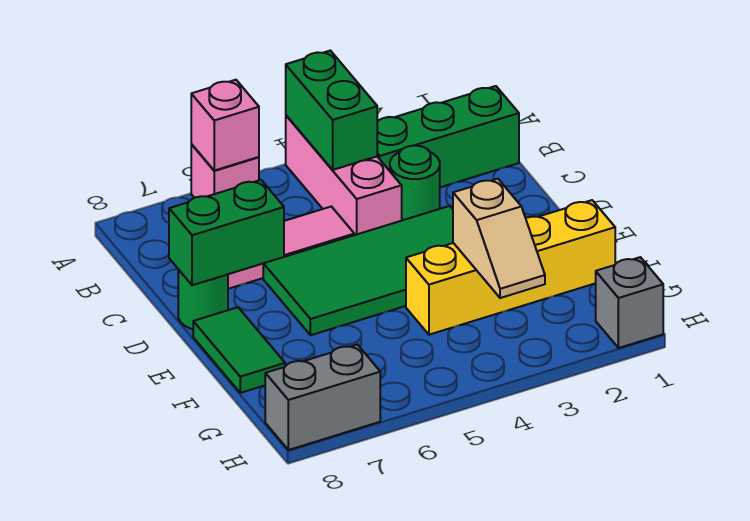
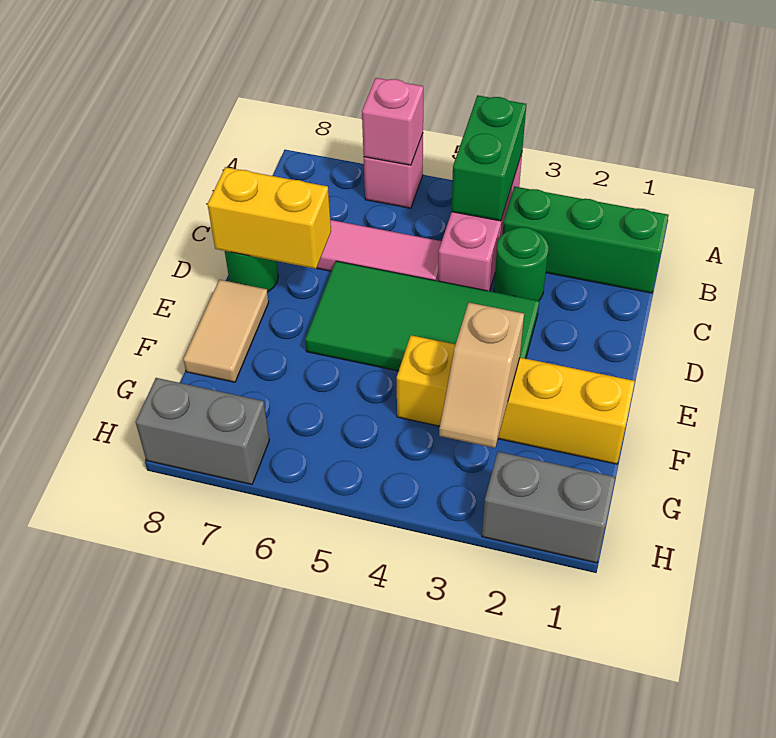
green 1x2 brick [169,180,284,285] -> yellow 1x2 brick [207,167,331,269]
green 1x2 tile [193,307,285,393] -> tan 1x2 tile [183,280,269,382]
grey 1x1 brick [596,257,663,348] -> grey 1x2 brick [482,452,615,563]

